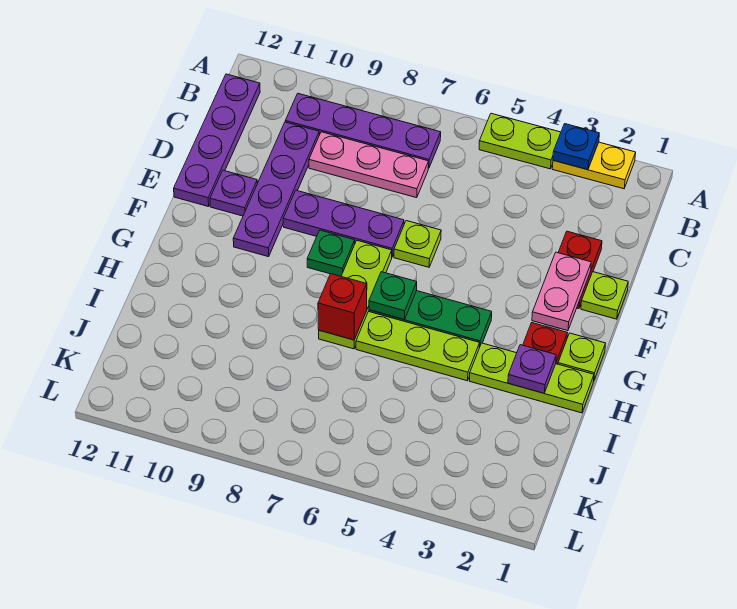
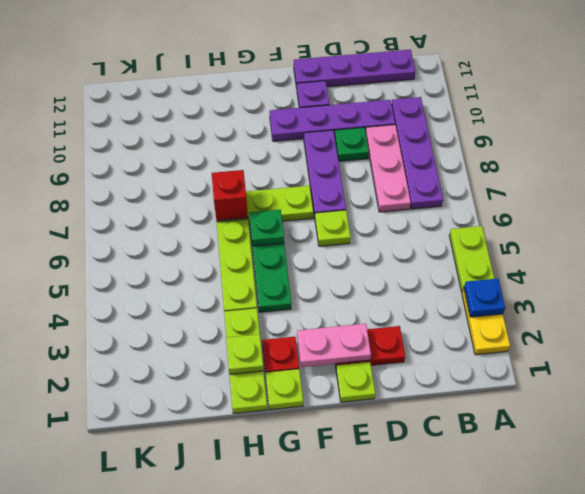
green 1x1 plate [307,230,355,276] -> green 1x1 plate moved to [335,127,369,161]
purple 1x1 plate [508,345,556,393] -> lime 1x1 plate [226,334,264,374]

